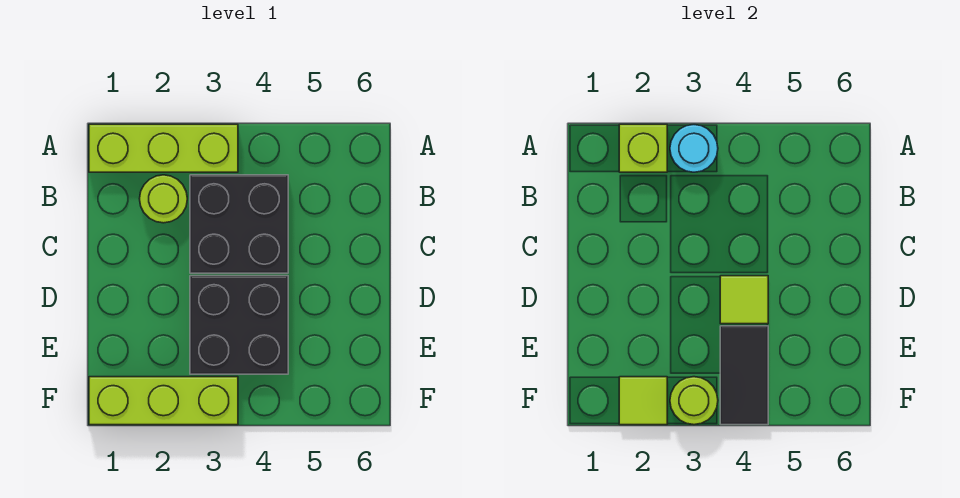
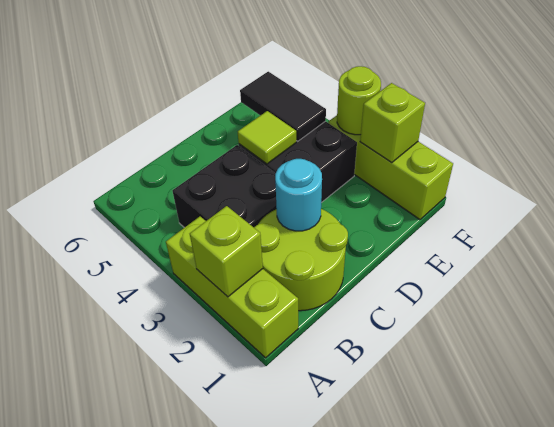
cyan 1x1 round brick [670,125,718,172] -> cyan 1x1 round brick moved to [275,159,322,231]
lime 1x1 round brick [140,175,187,223] -> lime 2x2 round brick [254,209,348,311]
black 1x2 tile [720,326,768,425] -> black 1x2 tile turned to [240,72,326,141]
lime 1x1 tile [619,377,667,425] -> lime 1x1 brick [360,83,425,163]

